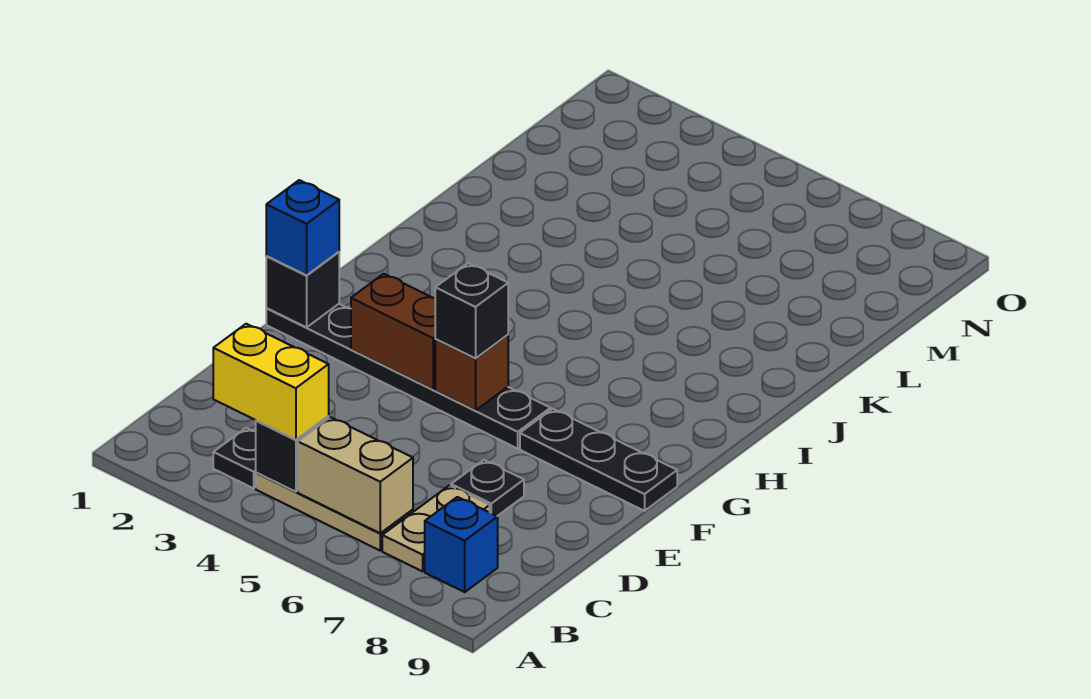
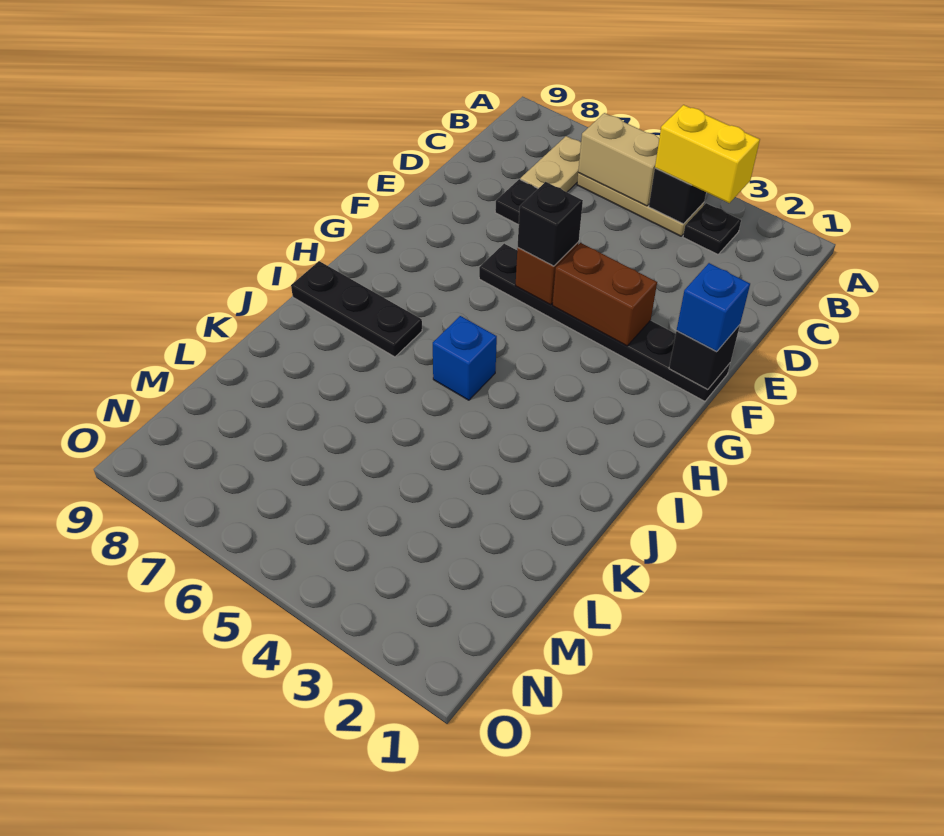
blue 1x1 brick [425,497,498,592] -> blue 1x1 brick moved to [433,316,497,400]
black 1x3 plate [520,409,677,511] -> black 1x3 plate moved to [291,261,422,357]

